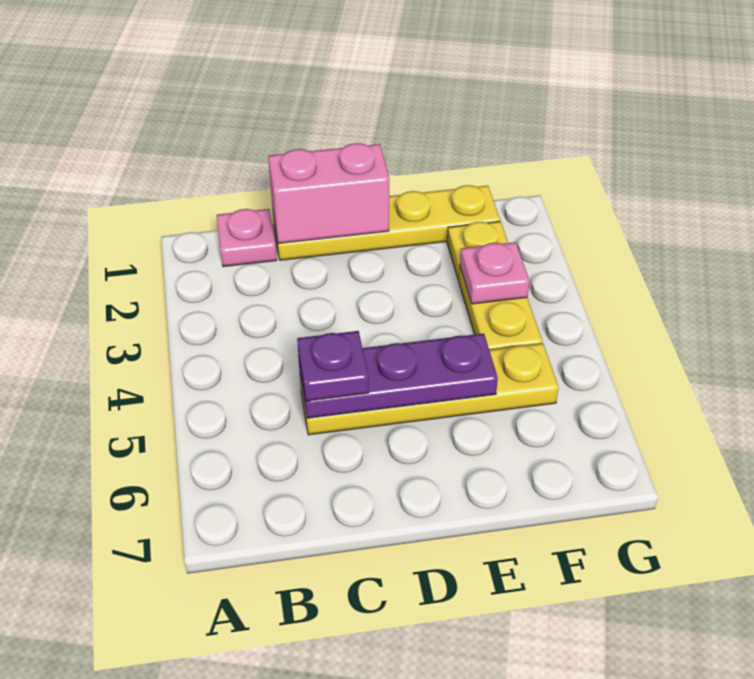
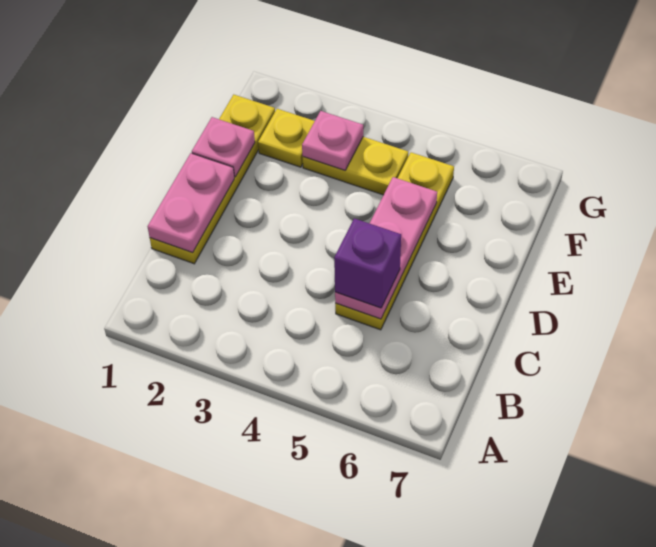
pink 1x1 plate [217,209,277,267] -> pink 1x1 plate moved to [192,117,255,177]
pink 1x2 brick [268,143,389,244] -> pink 1x2 plate [148,153,234,253]
purple 1x3 plate [299,333,498,418] -> pink 1x3 plate [335,177,437,319]
purple 1x1 plate [297,331,369,401] -> purple 1x1 brick [334,218,401,308]

